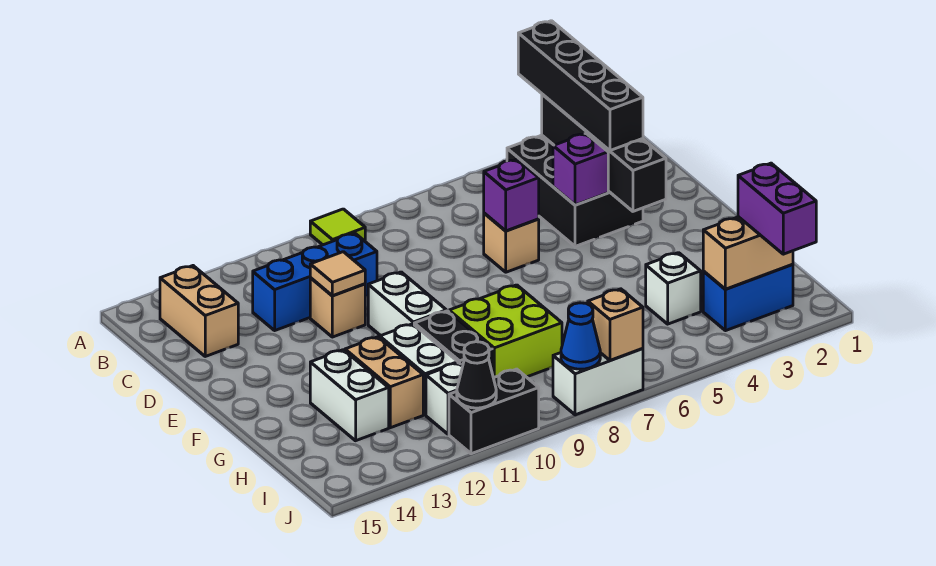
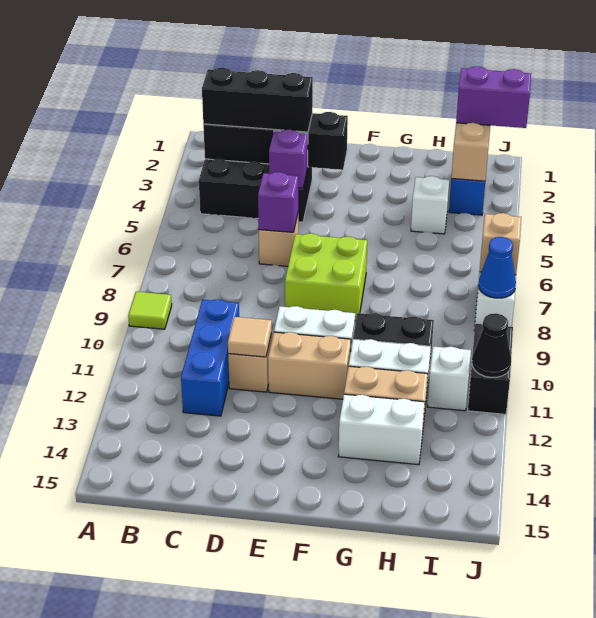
black 1x4 brick [518,21,643,151] -> black 1x3 brick [202,68,313,132]
tan 1x2 brick [160,266,238,356] -> tan 1x2 brick moved to [268,332,351,399]
lime 2x2 brick [449,285,562,378] -> lime 2x2 brick moved to [285,233,367,321]

